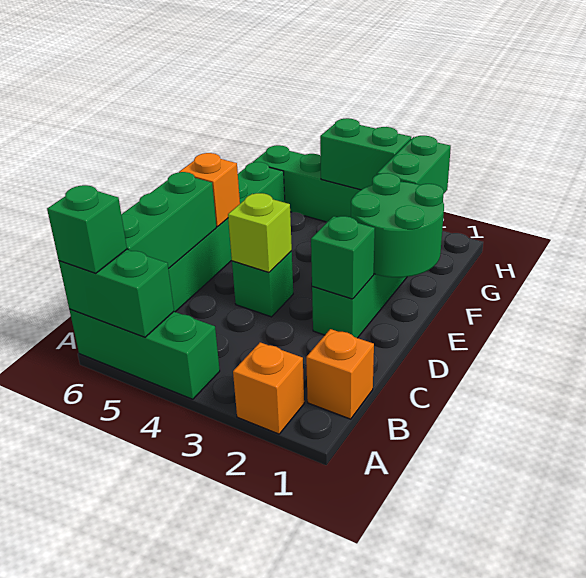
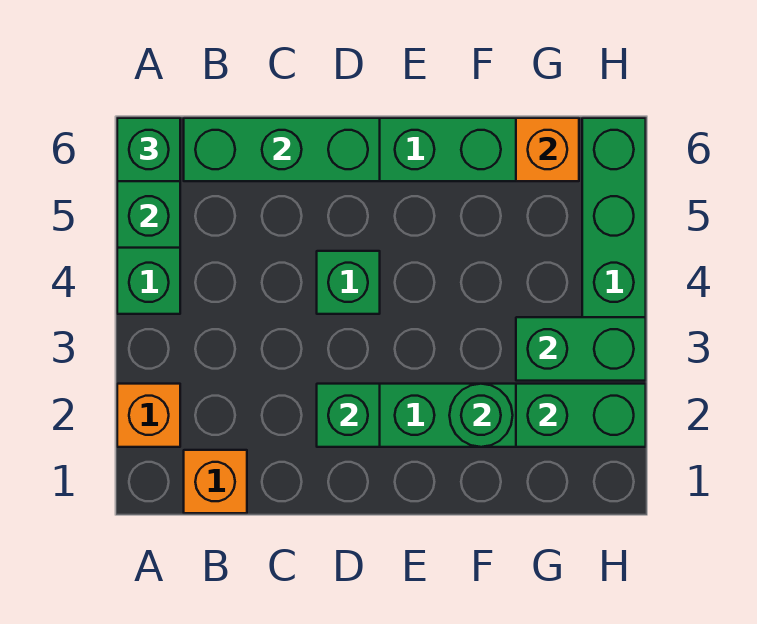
lime 1x1 brick [228,193,292,272] -> none
green 2x2 round brick [351,173,444,277] -> green 1x1 round brick [449,384,513,447]
orange 1x1 brick [179,153,240,227] -> orange 1x1 brick moved to [516,118,579,181]
green 1x2 brick [320,118,411,190] -> green 1x2 brick turned to [516,317,646,381]

